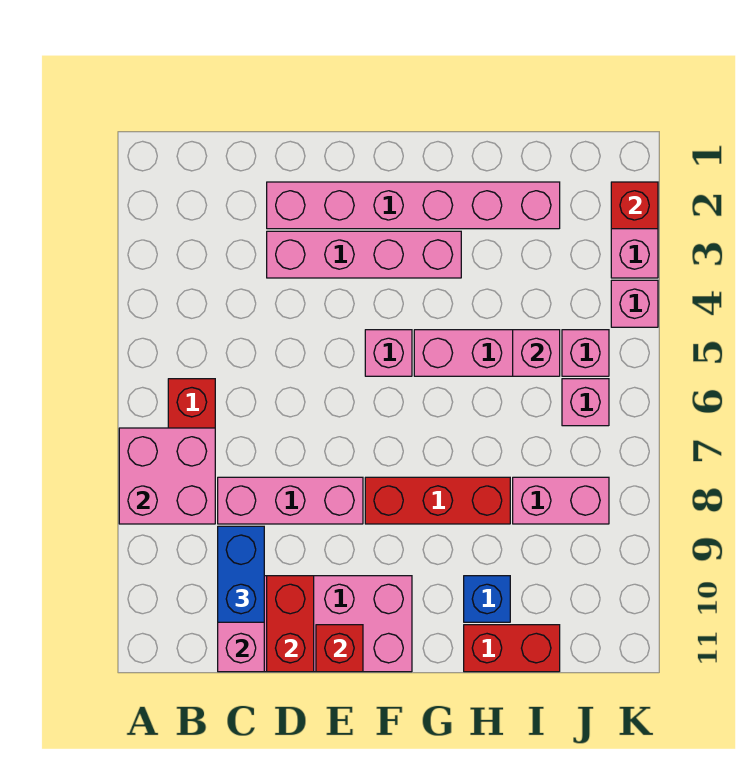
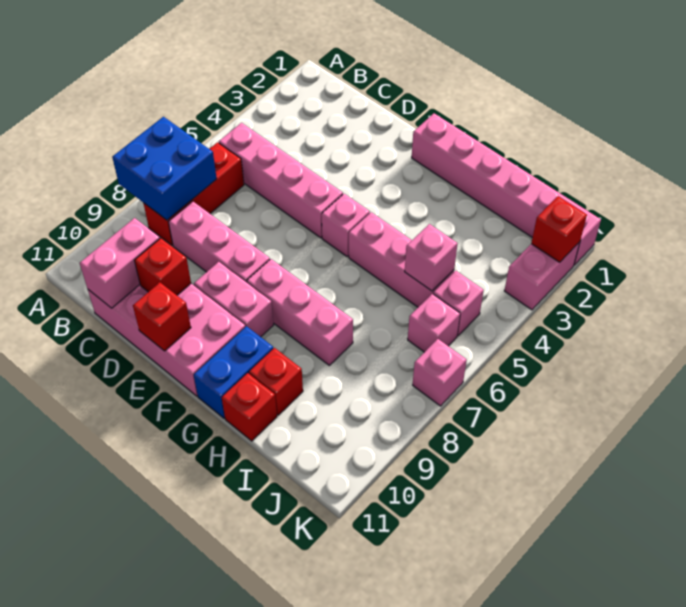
pink 2x2 brick [119,428,215,524] -> blue 2x2 brick [112,117,217,220]
blue 1x2 brick [218,526,264,622] -> blue 1x2 brick moved to [194,326,273,418]
pink 1x6 brick [267,182,560,229] -> pink 1x6 brick moved to [412,113,601,265]
pink 1x4 brick [267,231,461,278] -> pink 1x4 brick moved to [219,123,343,238]
red 1x2 brick [267,576,314,672] -> red 1x1 brick [134,238,191,295]
red 1x3 brick [365,477,510,524] -> pink 1x3 brick [247,259,353,365]
blue 1x1 brick [464,576,510,622] -> red 1x1 brick [249,348,303,415]
red 1x2 brick [464,625,560,672] -> red 1x1 brick [222,373,277,441]
pink 1x2 brick [513,477,609,524] -> pink 1x2 brick moved to [194,262,273,337]
pink 1x1 brick [611,280,658,327] -> pink 1x1 brick moved to [413,339,467,406]

